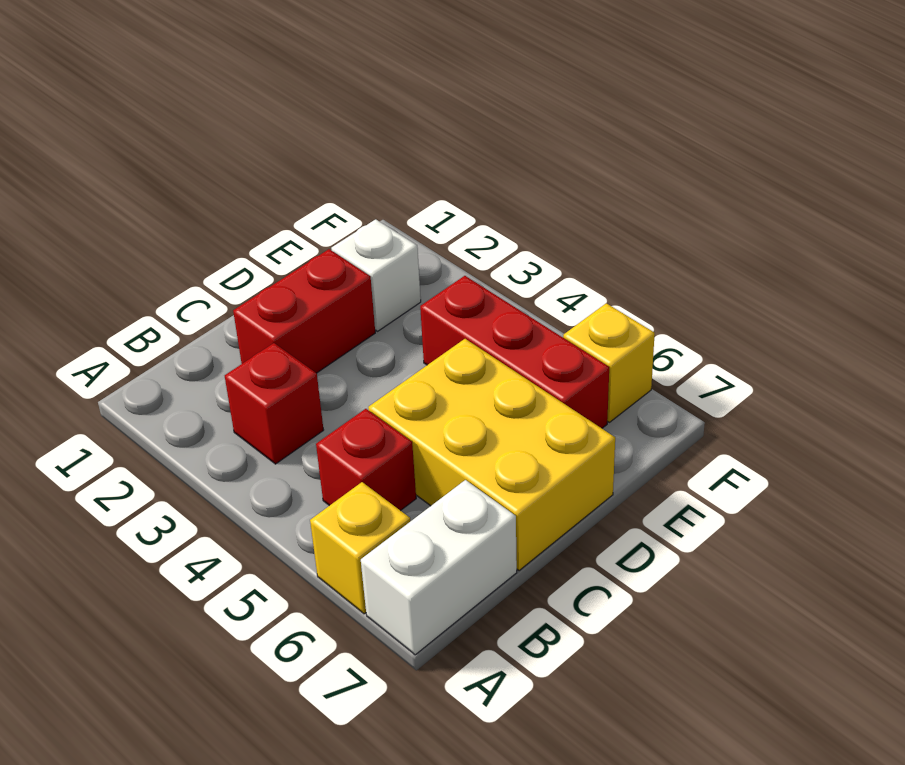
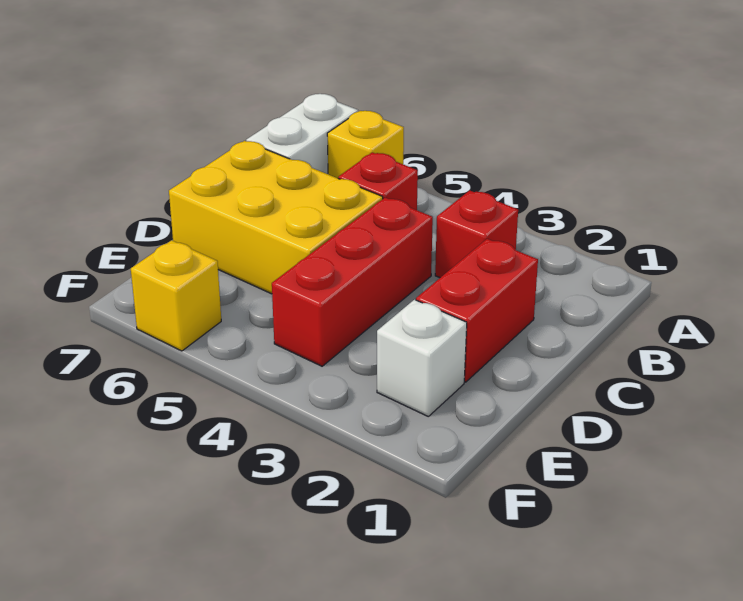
red 1x3 brick [420,276,609,428] -> red 1x3 brick turned to [272,198,433,366]

